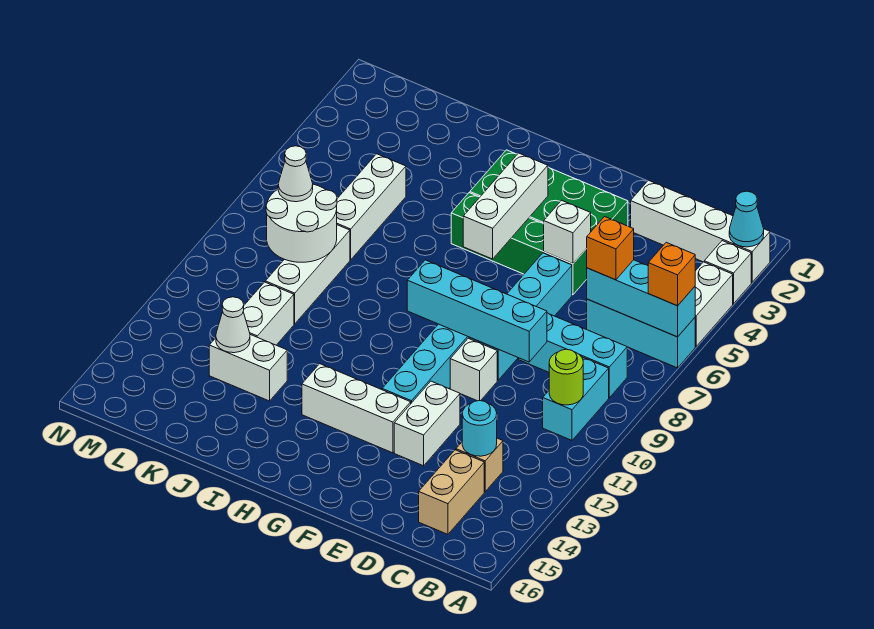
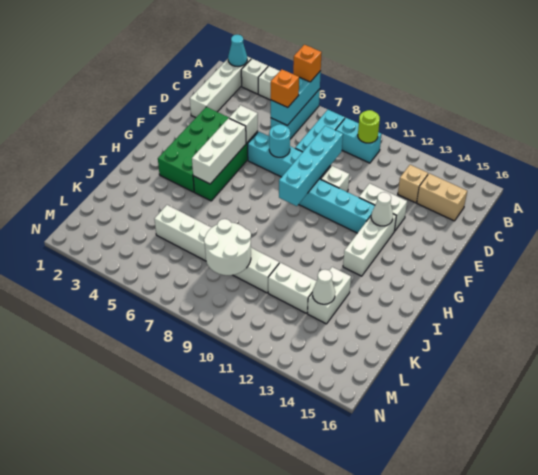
cyan 1x1 round brick [462,401,497,456] -> cyan 1x1 round brick moved to [269,124,290,157]
white 1x3 brick [463,153,548,259] -> white 1x3 brick turned to [192,118,246,184]
white 1x1 cone [278,146,313,202] -> white 1x1 cone moved to [371,192,393,226]

